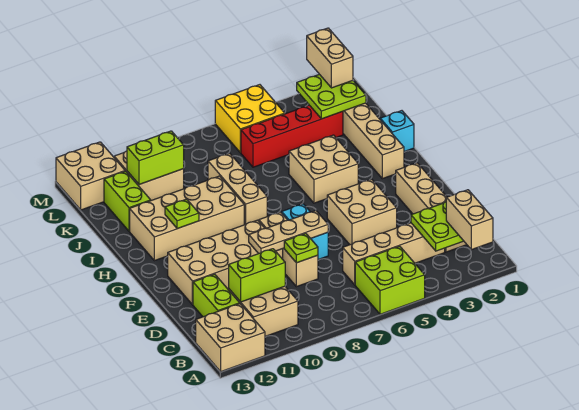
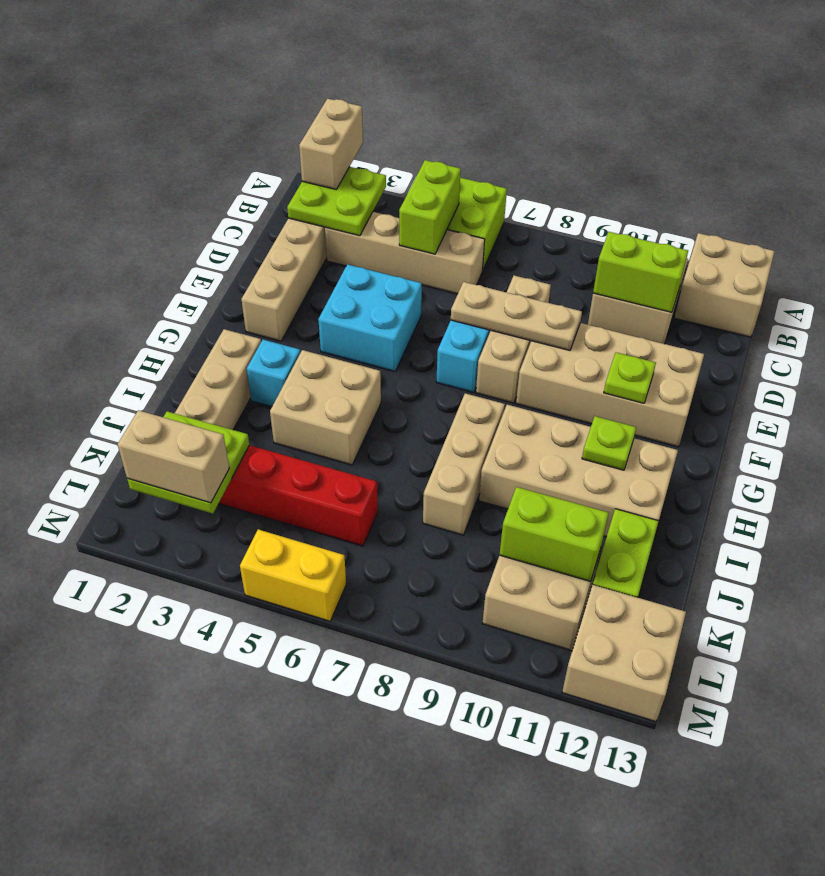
lime 1x2 brick [193,274,240,317] -> lime 1x2 brick moved to [399,160,461,254]
lime 1x1 plate [284,233,318,263] -> lime 1x1 plate moved to [604,352,656,403]
tan 2x2 brick [327,179,397,245] -> cyan 2x2 brick [318,264,422,372]
cyan 1x1 brick [380,111,414,152] -> cyan 1x1 brick moved to [247,340,300,406]
tan 1x2 brick [307,28,353,88] -> tan 1x2 brick turned to [118,410,229,503]
yellow 2x2 brick [215,85,285,153] -> yellow 1x2 brick [240,530,346,621]

